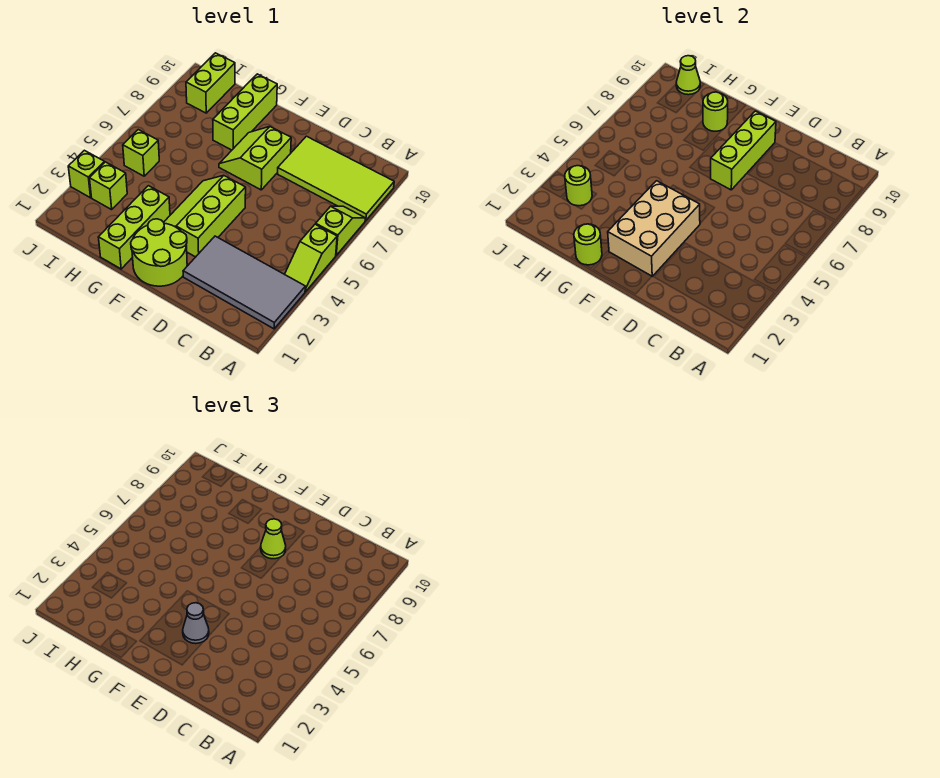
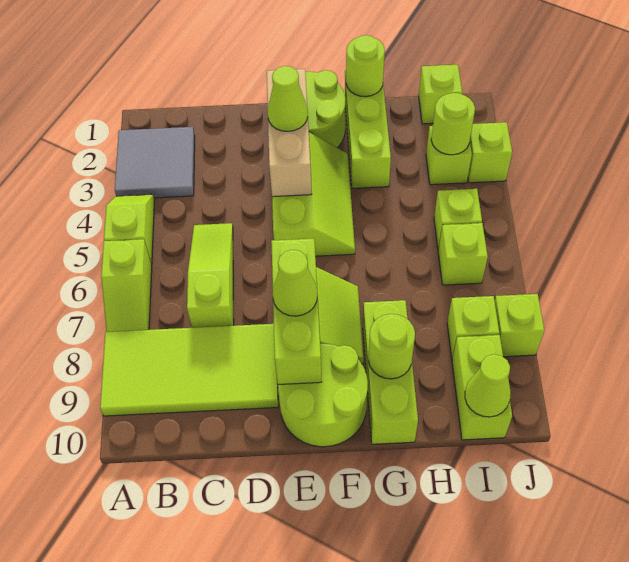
grey 2x4 tile [183,236,305,329] -> grey 2x2 tile [115,127,195,198]
none -> lime 1x3 slope [187,223,234,328]
tan 2x3 brick [608,181,700,276] -> tan 1x3 brick [267,69,312,197]
grey 1x1 cone [183,603,209,644] -> lime 1x1 cone [267,66,308,131]
none -> lime 2x2 round brick [278,344,368,447]
none -> lime 1x1 brick [419,65,462,124]
none -> lime 1x1 brick [438,223,488,285]
none -> lime 1x1 brick [447,296,499,358]
none -> lime 1x1 brick [495,294,544,357]

